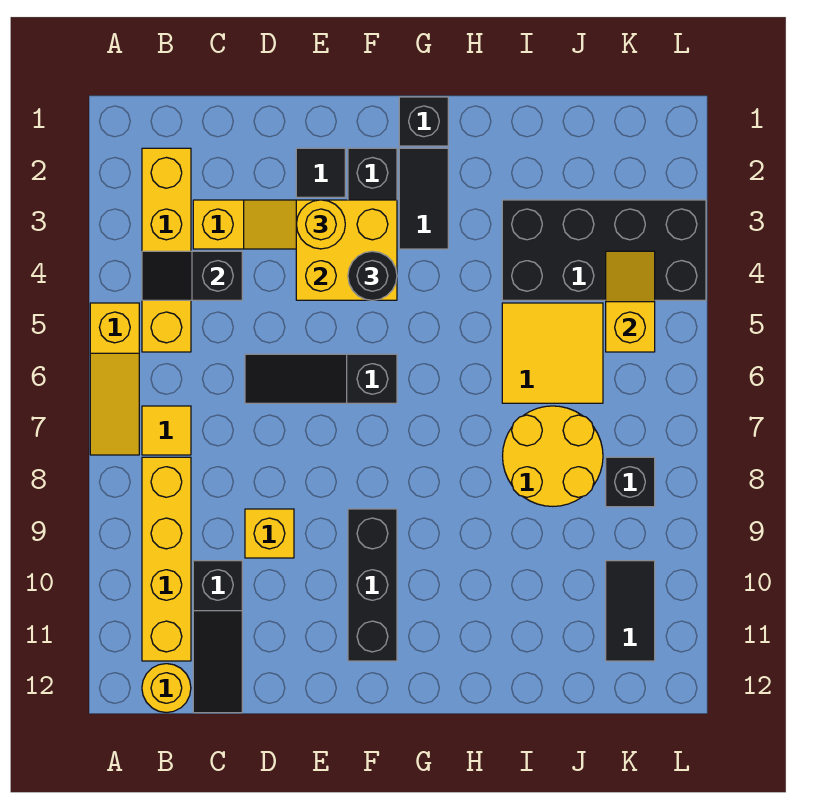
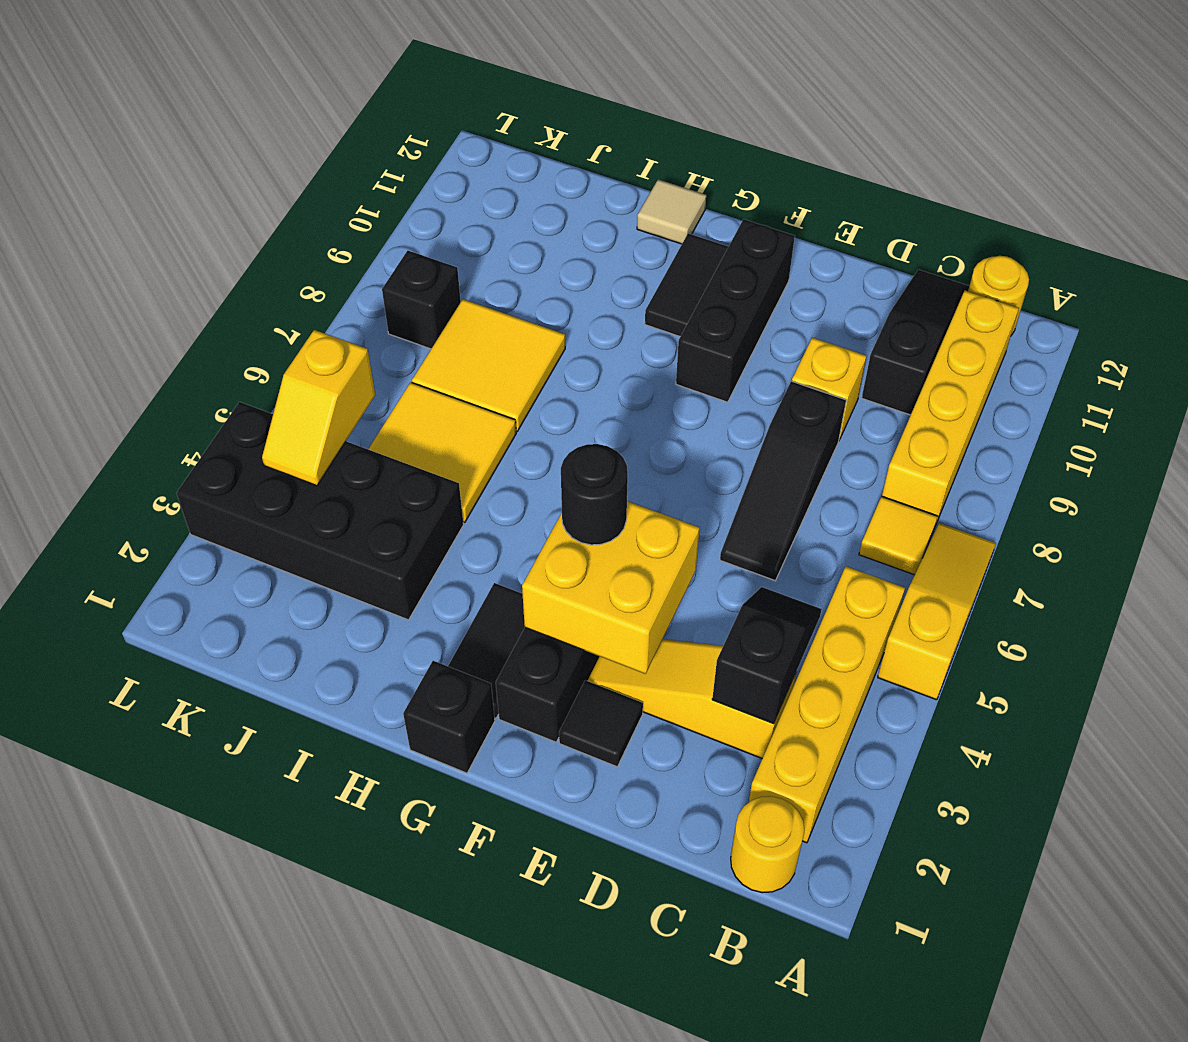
black 1x2 slope [142,251,242,300] -> black 1x2 slope turned to [712,587,822,724]
black 1x3 slope [245,354,397,403] -> black 1x3 slope turned to [720,381,846,581]
yellow 1x1 round brick [296,200,345,249] -> yellow 1x1 round brick moved to [731,796,804,893]
none -> tan 1x1 tile [637,179,706,244]
yellow 2x2 round brick [503,406,603,506] -> yellow 2x2 tile [412,299,565,431]
black 1x2 tile [606,561,655,661] -> black 1x2 tile moved to [645,233,729,337]

